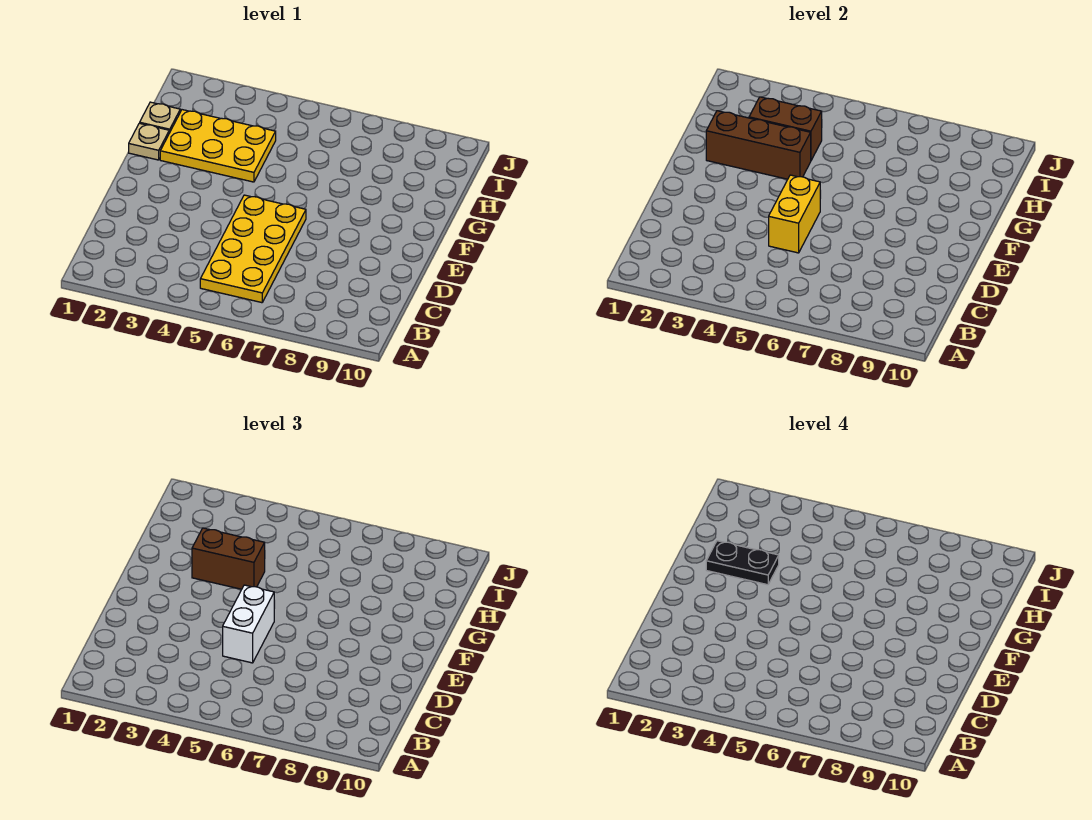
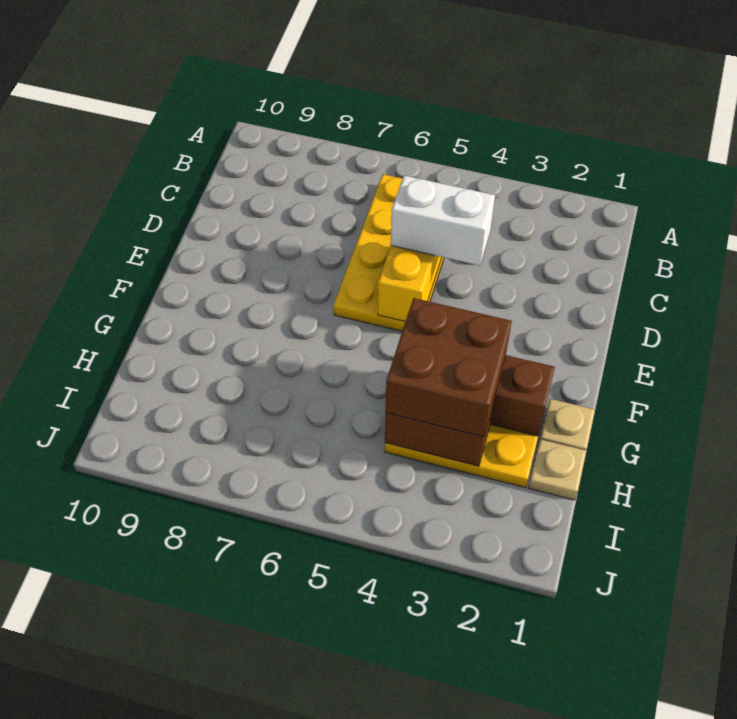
white 1x2 brick [223,585,274,663] -> white 1x2 brick turned to [391,176,495,265]
black 1x2 plate [706,541,779,585] -> none
brown 1x2 brick [192,528,265,589] -> brown 2x2 brick [386,298,512,437]

